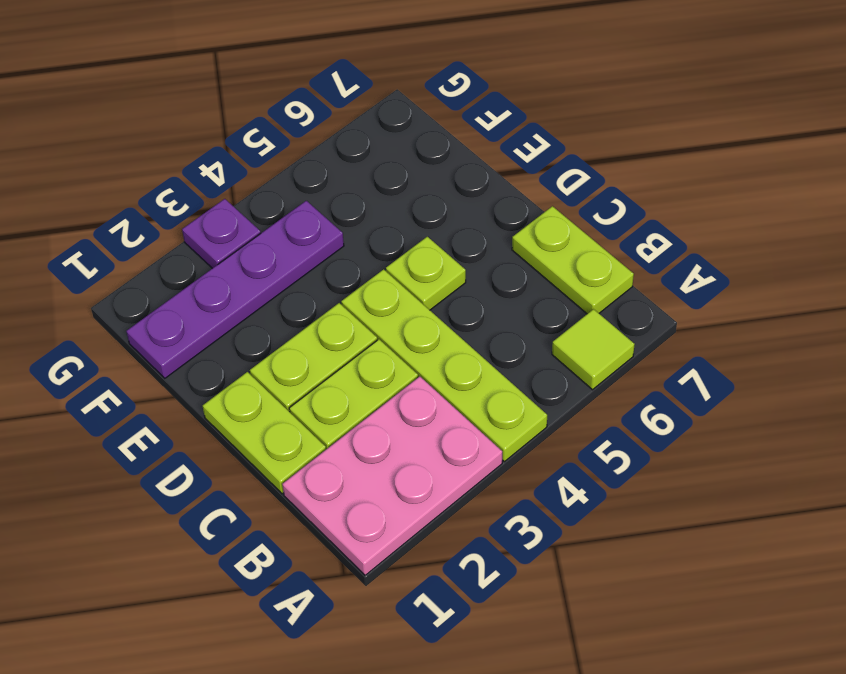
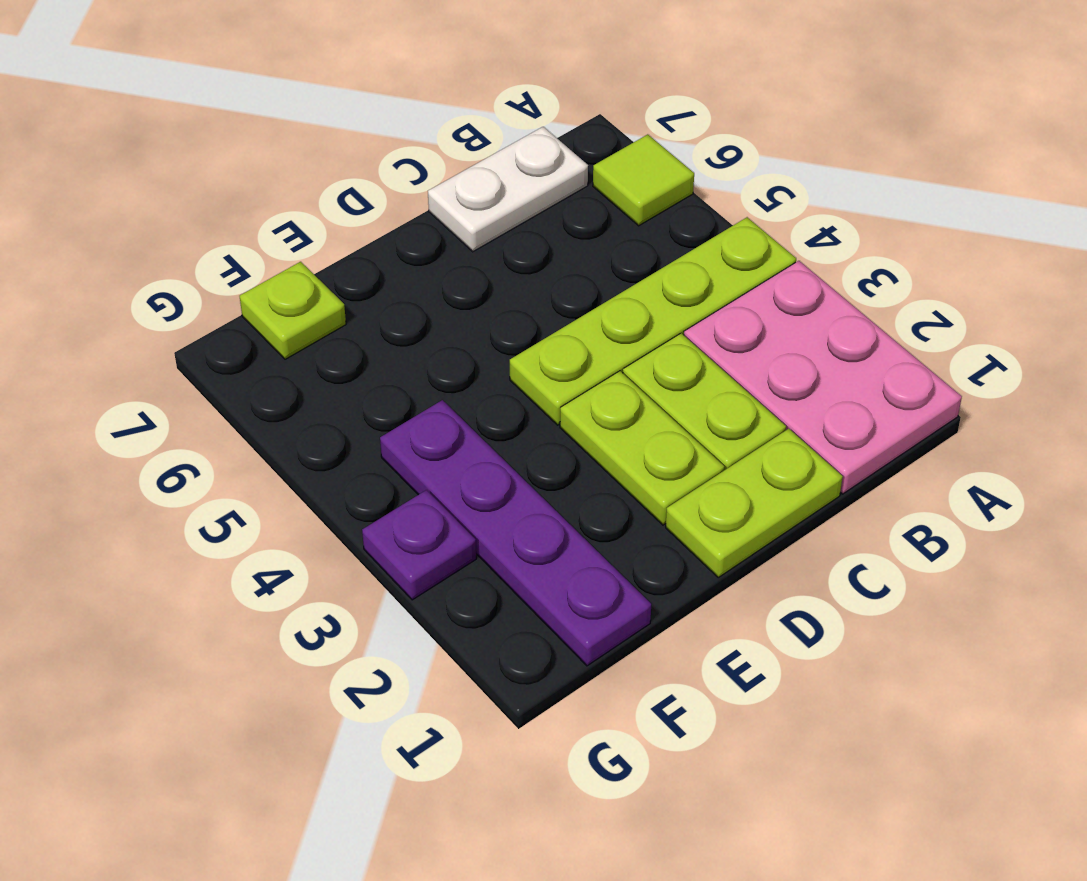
lime 1x2 plate [512,206,634,314] -> white 1x2 plate [428,127,588,252]
lime 1x1 plate [386,237,466,310] -> lime 1x1 plate moved to [240,262,346,359]

